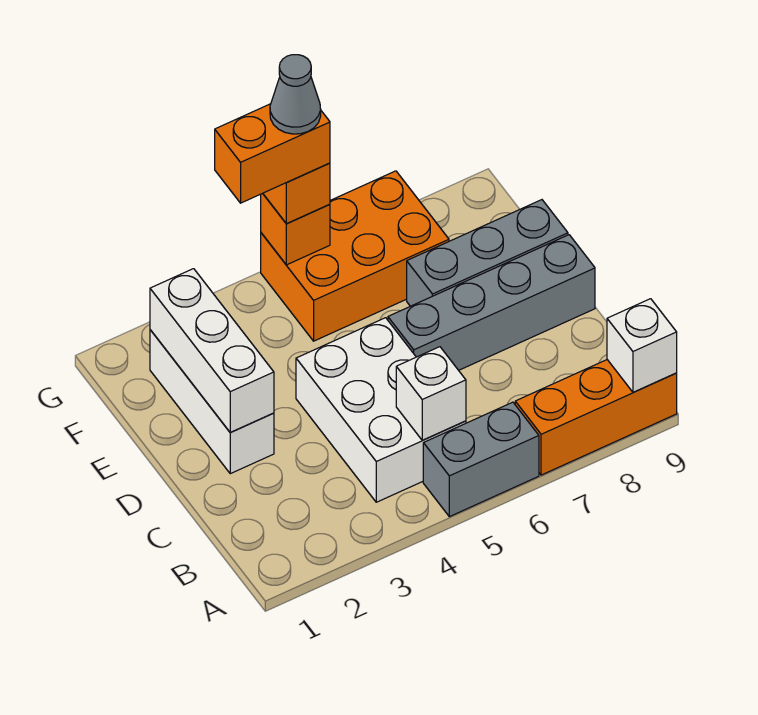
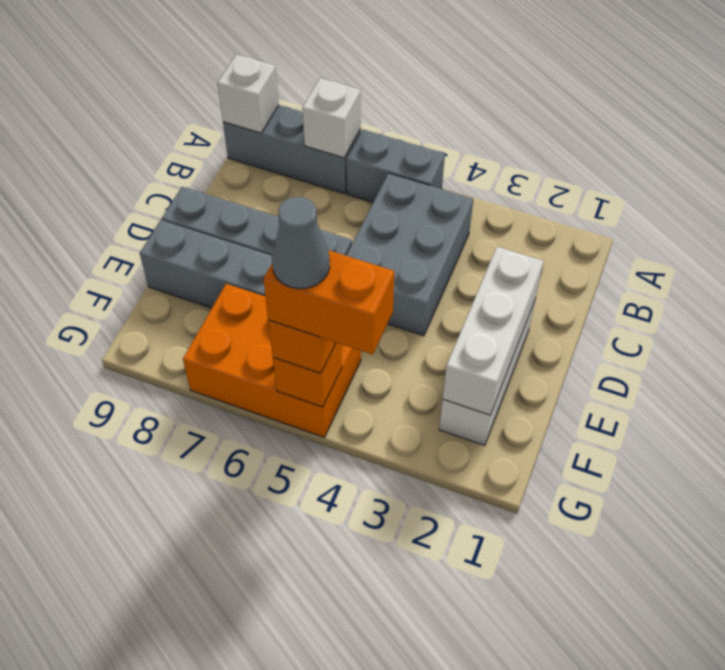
orange 1x3 brick [515,360,677,475] -> grey 1x3 brick [223,105,361,194]
white 2x3 brick [296,318,466,502] -> grey 2x3 brick [346,173,473,336]
white 1x1 brick [396,347,466,440] -> white 1x1 brick moved to [302,78,361,158]

